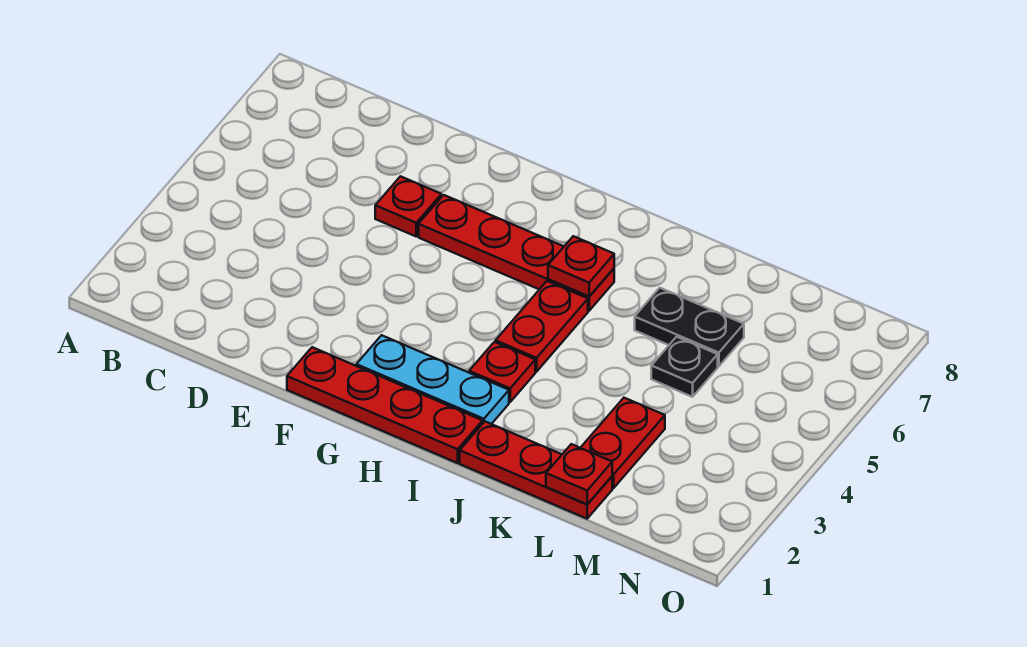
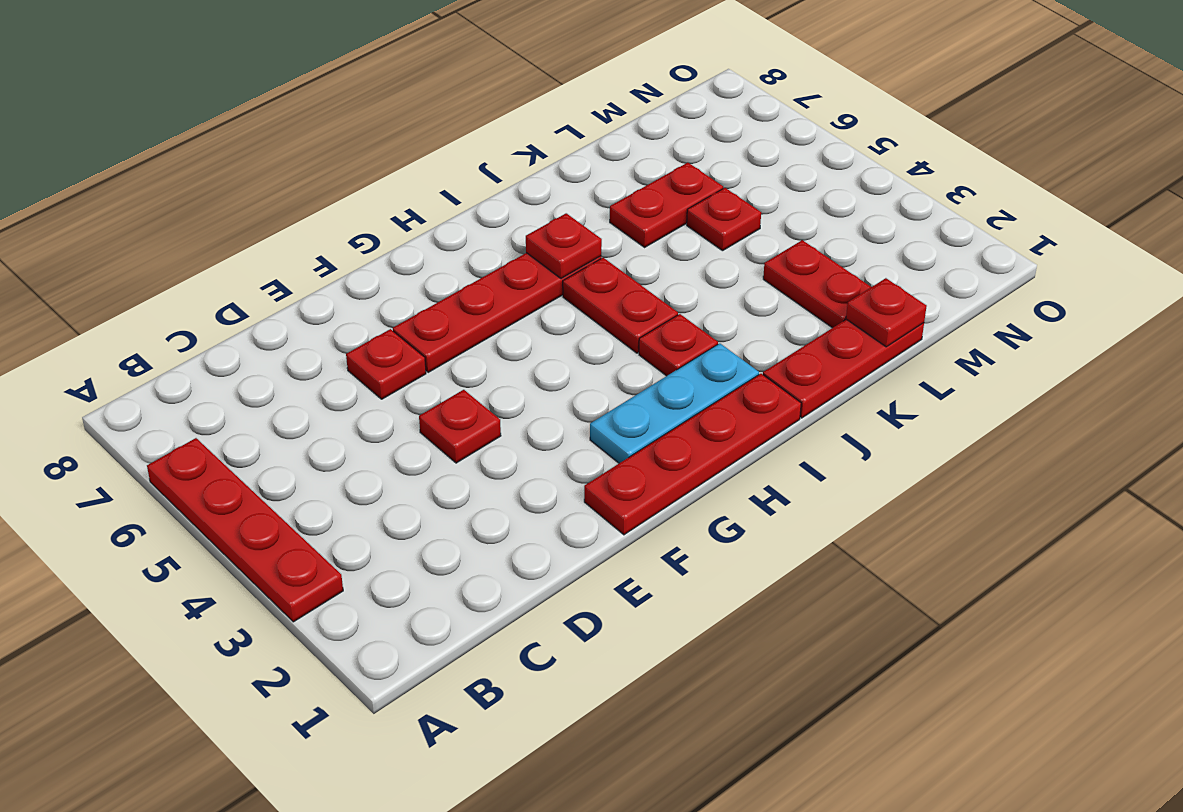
none -> red 1x4 plate [147,438,343,622]
none -> red 1x1 plate [419,390,501,463]
black 1x2 plate [635,288,744,367] -> red 1x2 plate [610,163,723,247]
black 1x1 plate [651,337,718,397] -> red 1x1 plate [687,188,761,251]

